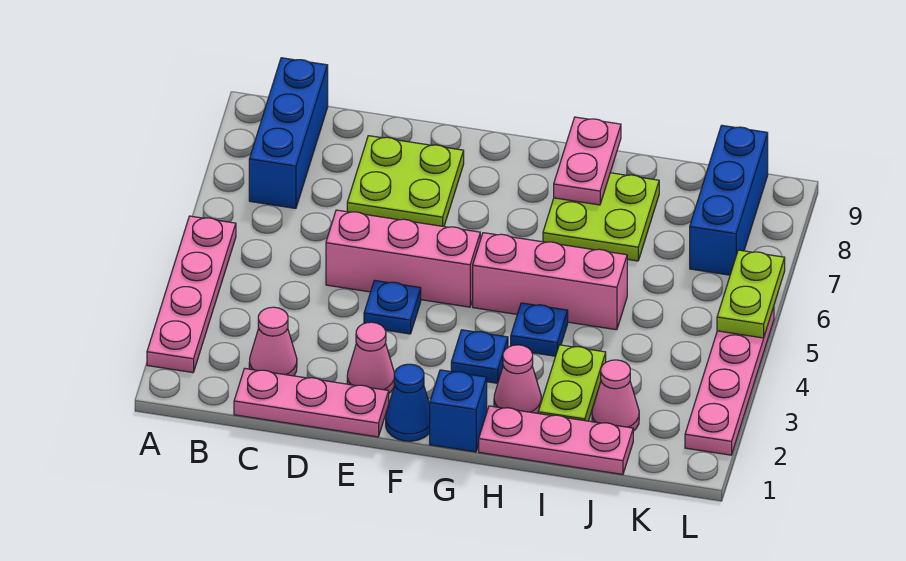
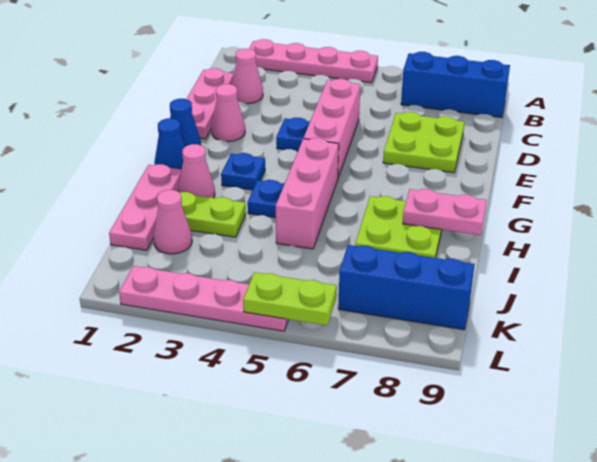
blue 1x1 brick [430,370,487,452] -> blue 1x1 cone [154,118,185,169]

